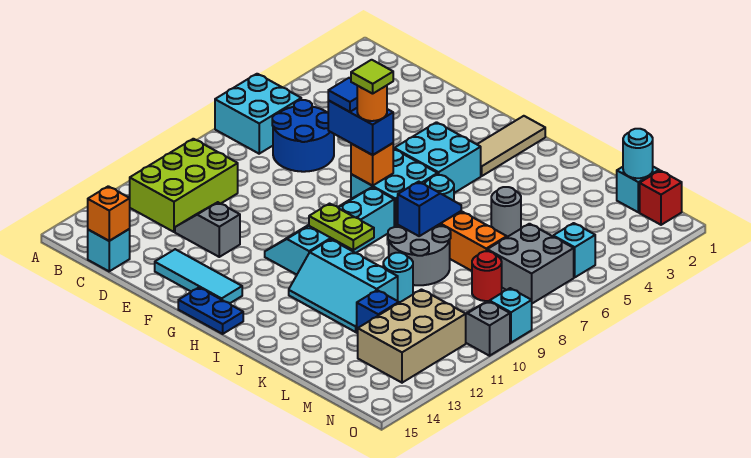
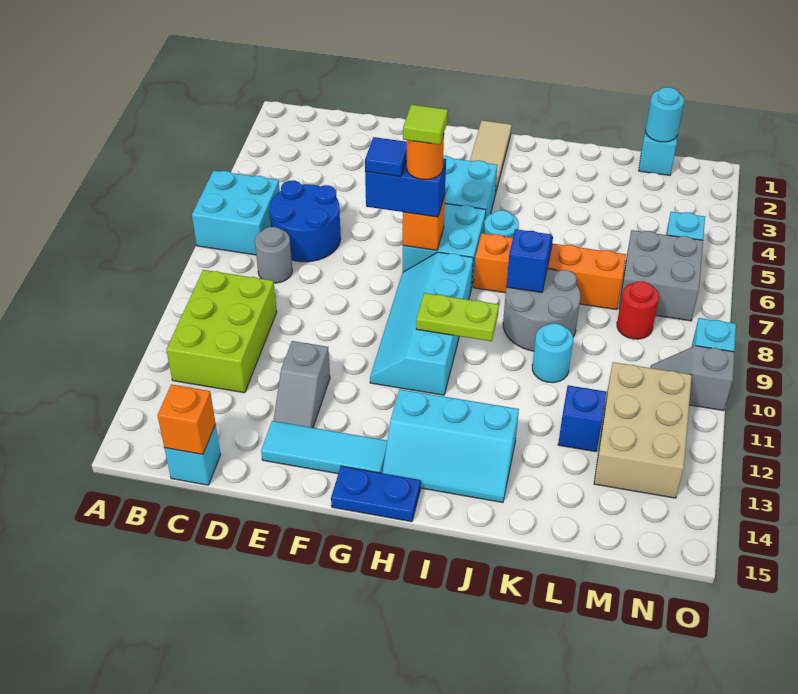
grey 1x2 slope [175,202,240,257] -> grey 1x2 slope turned to [273,341,330,428]
cyan 2x3 slope [289,239,398,332] -> cyan 2x3 slope moved to [383,389,519,502]
grey 1x1 round brick [491,187,521,236] -> grey 1x1 round brick moved to [255,227,292,283]
red 1x1 brick [640,171,682,225] -> none

